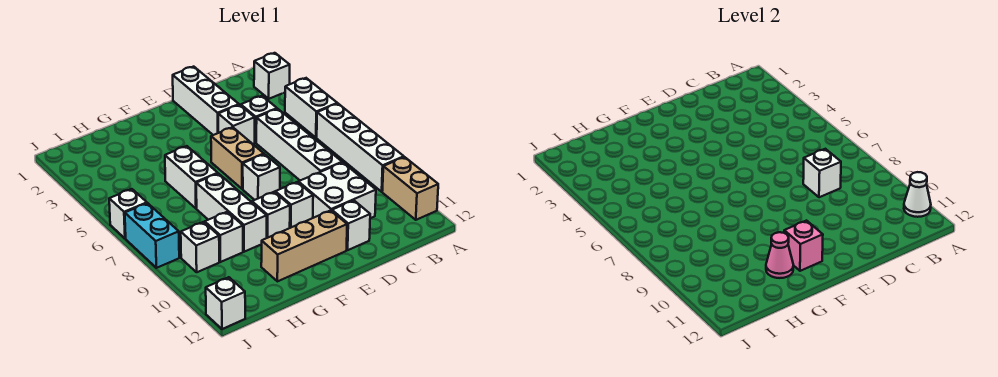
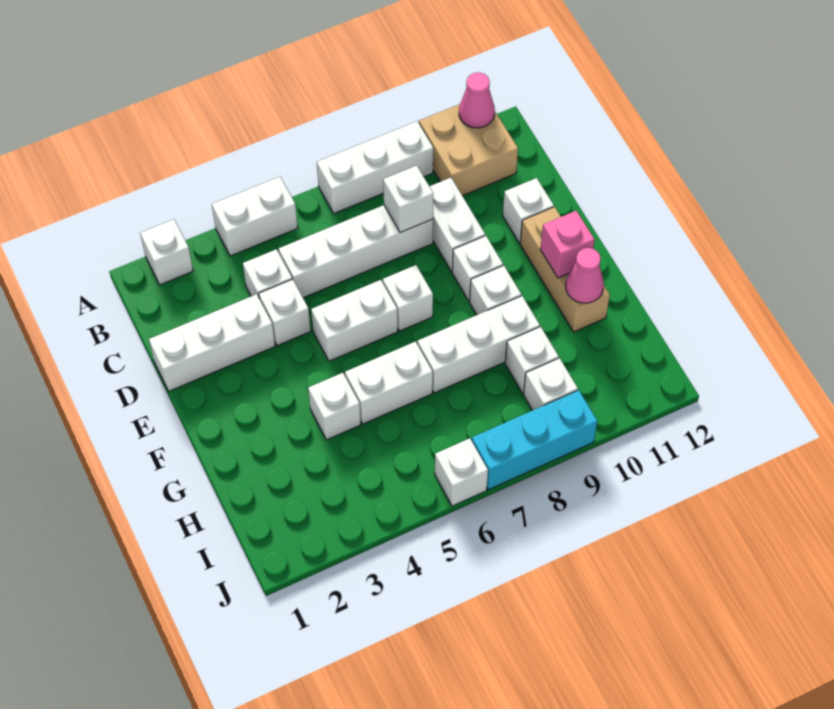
white 1x4 brick [317,104,404,192] -> white 1x3 brick [317,121,433,213]
tan 1x2 brick [382,157,438,220] -> tan 2x2 brick [419,104,518,196]
white 1x1 cone [904,172,931,217] -> pink 1x1 cone [459,72,495,128]
white 2x2 brick [298,163,376,218] -> white 1x2 brick [429,178,485,272]
tan 1x2 brick [211,127,264,189] -> white 1x2 brick [311,280,398,361]
cyan 1x2 brick [125,203,179,268] -> cyan 1x3 brick [472,390,597,490]
white 1x1 brick [206,277,245,329] -> white 1x1 brick moved to [308,373,361,440]

